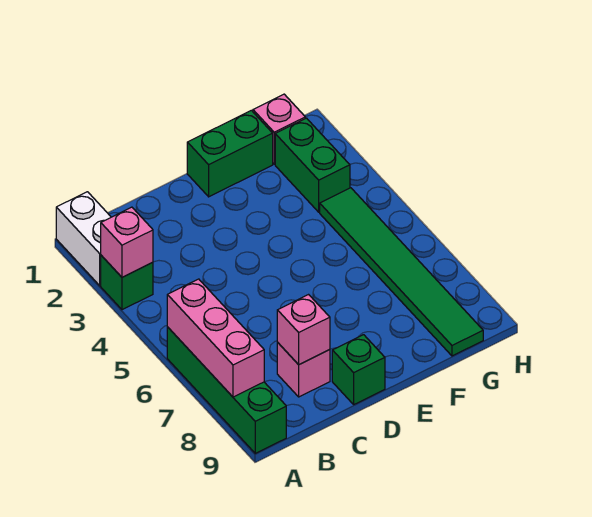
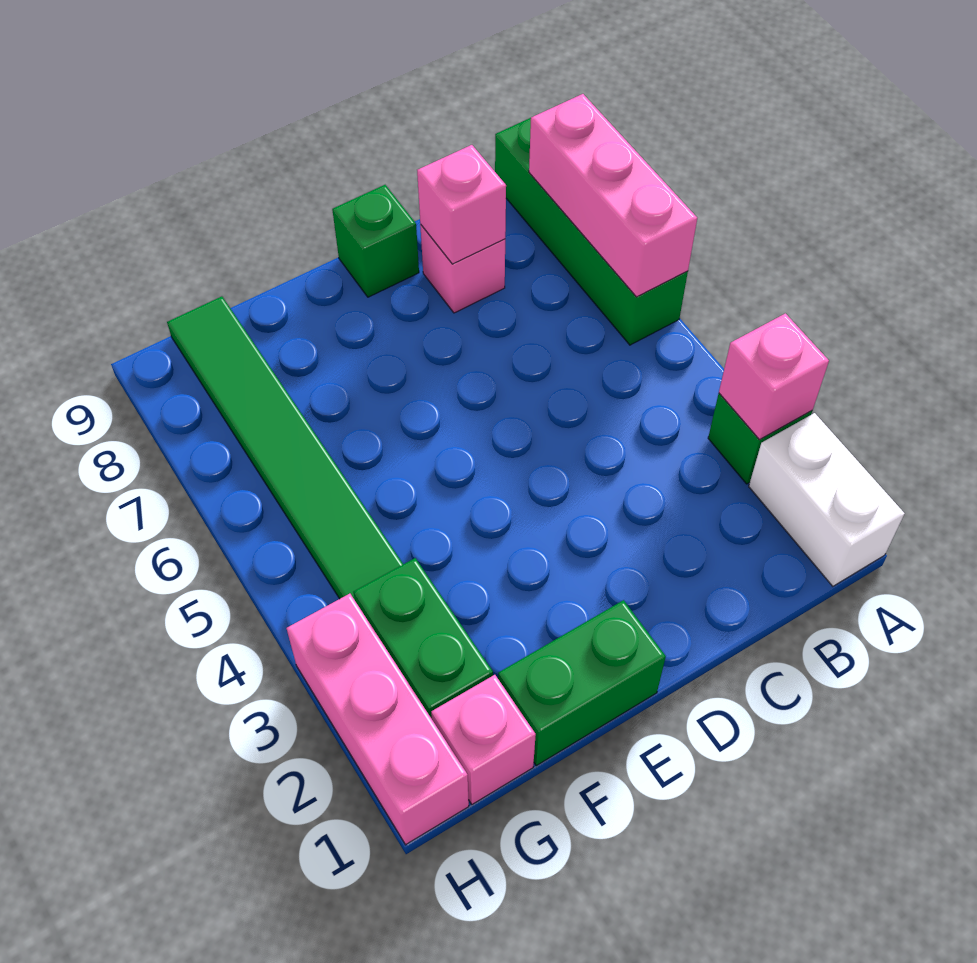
none -> pink 1x3 brick [287,594,469,845]

